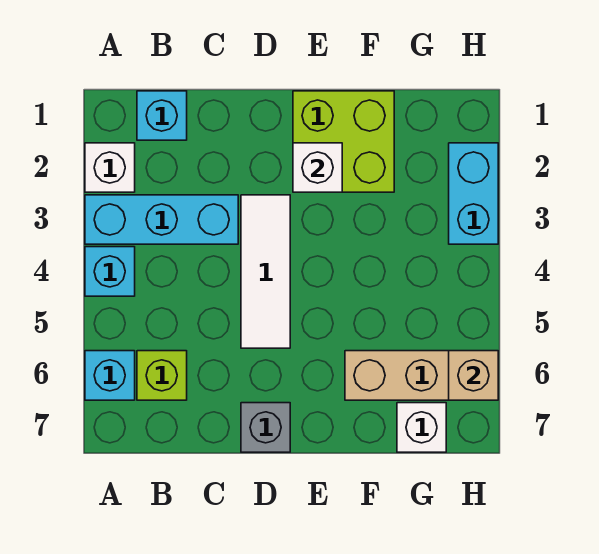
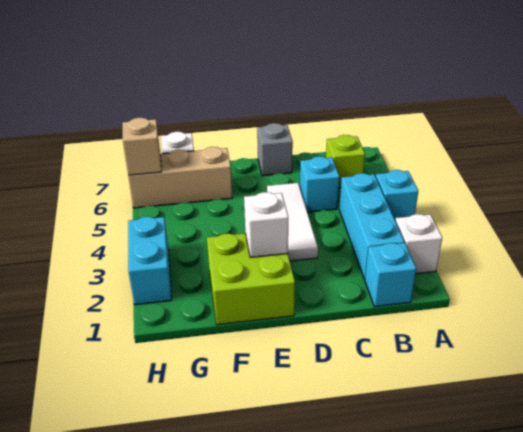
cyan 1x3 brick [85,195,238,244] -> cyan 1x3 brick turned to [339,173,404,279]
cyan 1x1 brick [85,351,135,400] -> cyan 1x1 brick moved to [300,156,340,212]

